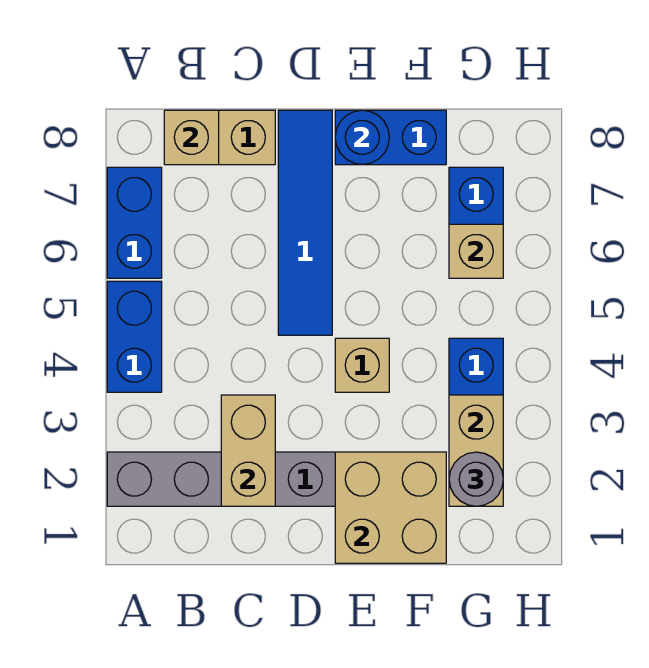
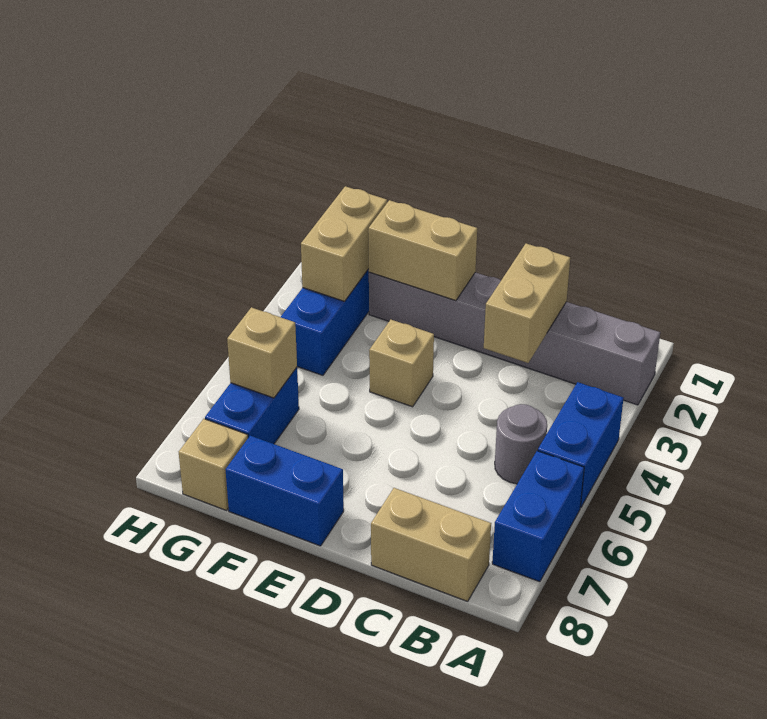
tan 1x1 brick [164,110,219,165] -> tan 1x1 brick moved to [179,419,248,510]
blue 1x4 tile [278,110,332,335] -> none
tan 2x2 brick [335,452,446,563] -> tan 1x2 brick [368,200,477,301]
blue 1x1 round brick [335,110,389,165] -> none
grey 1x1 round brick [449,452,503,506] -> grey 1x1 round brick moved to [495,404,547,484]

